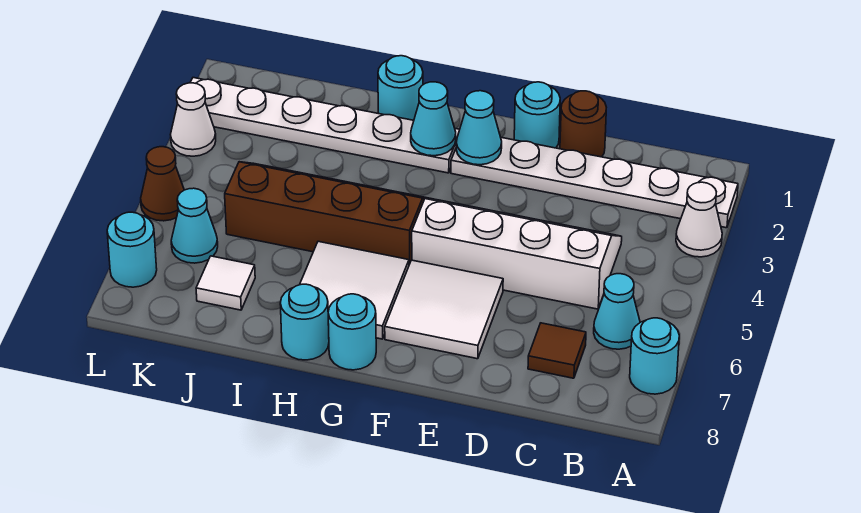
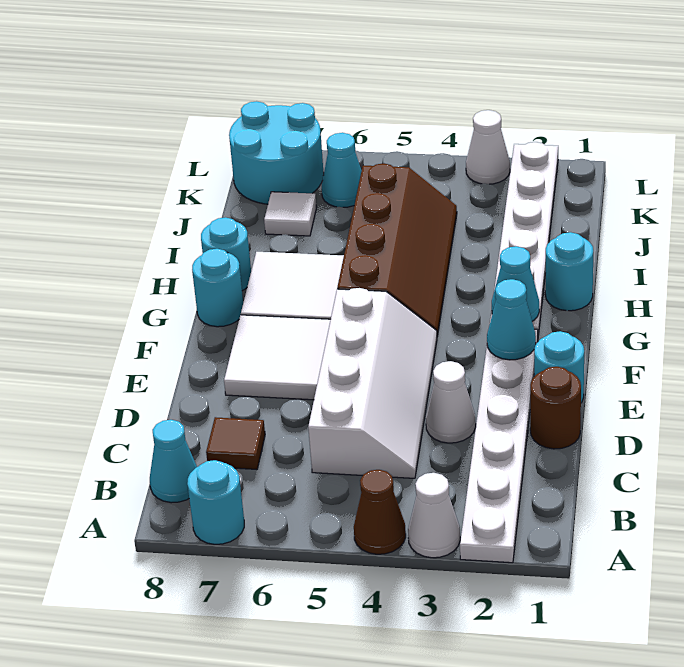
cyan 1x1 cone [594,274,640,349] -> cyan 1x1 cone moved to [150,420,197,503]
none -> white 1x1 cone [426,361,476,443]
brown 1x1 cone [141,147,184,221] -> brown 1x1 cone moved to [354,470,406,554]
cyan 1x1 round brick [107,212,157,287] -> cyan 2x2 round brick [229,101,324,204]

